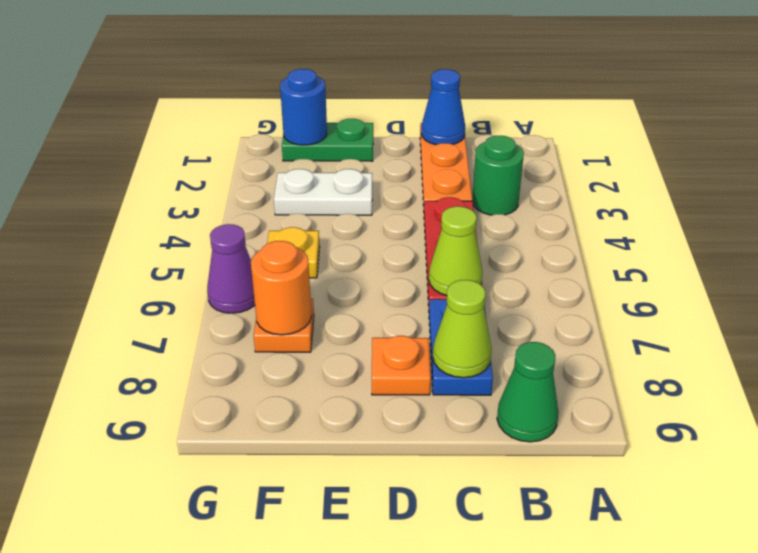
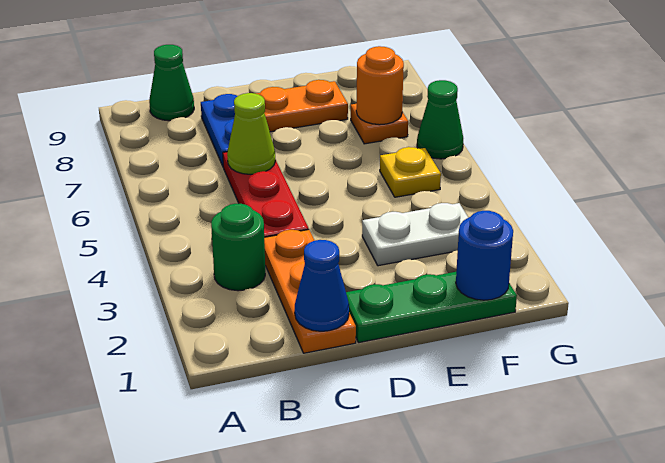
lime 1x1 cone [433,280,492,378] -> none
orange 1x1 plate [372,336,431,395] -> orange 1x2 plate [256,80,348,132]
green 1x2 plate [282,119,373,161] -> green 1x3 plate [346,272,517,343]
purple 1x1 cone [207,224,255,313] -> green 1x1 cone [417,80,463,159]

